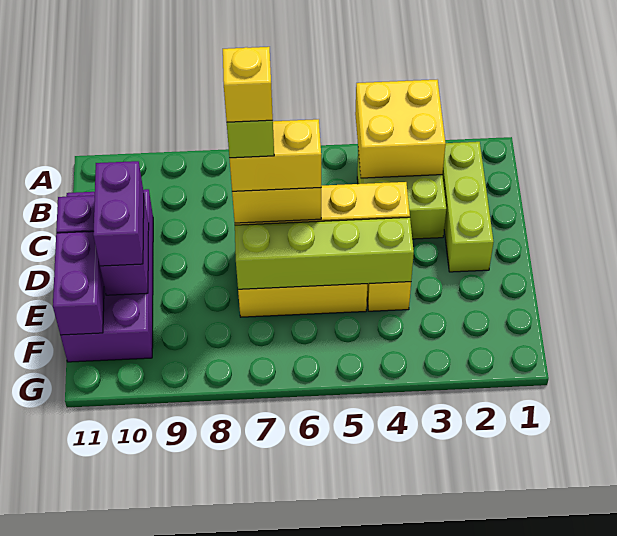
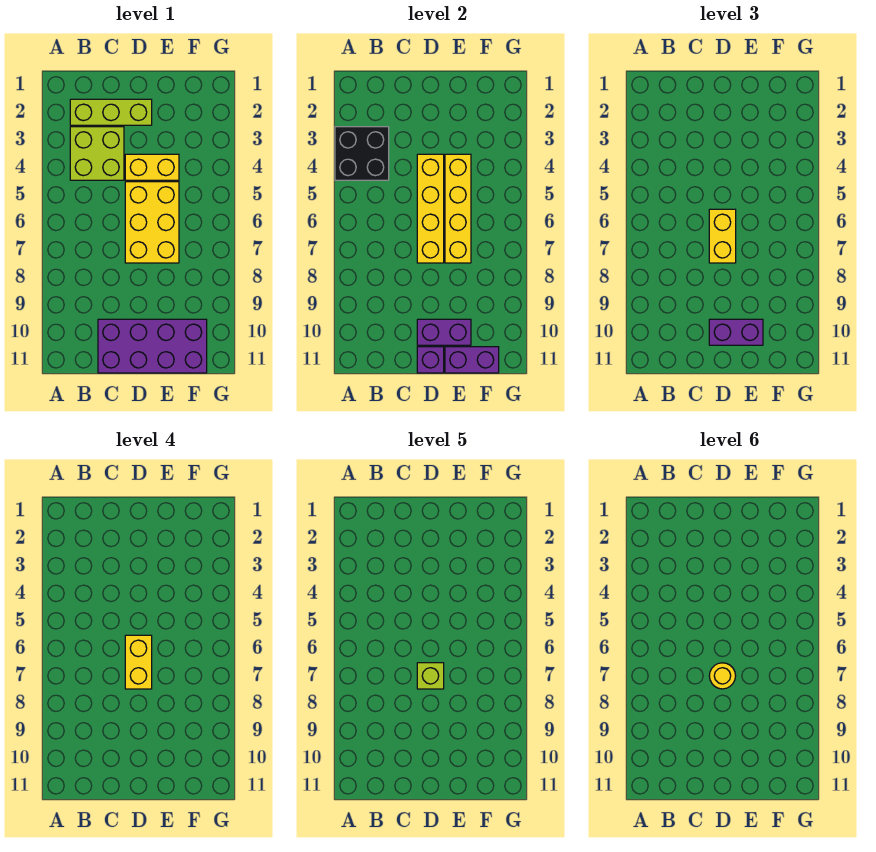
yellow 2x2 brick [355,80,446,178] -> black 2x2 brick [335,127,389,180]
yellow 1x1 brick [223,47,273,122] -> yellow 1x1 round brick [709,663,736,689]
lime 1x4 brick [235,217,414,289] -> yellow 1x4 brick [445,154,471,263]

